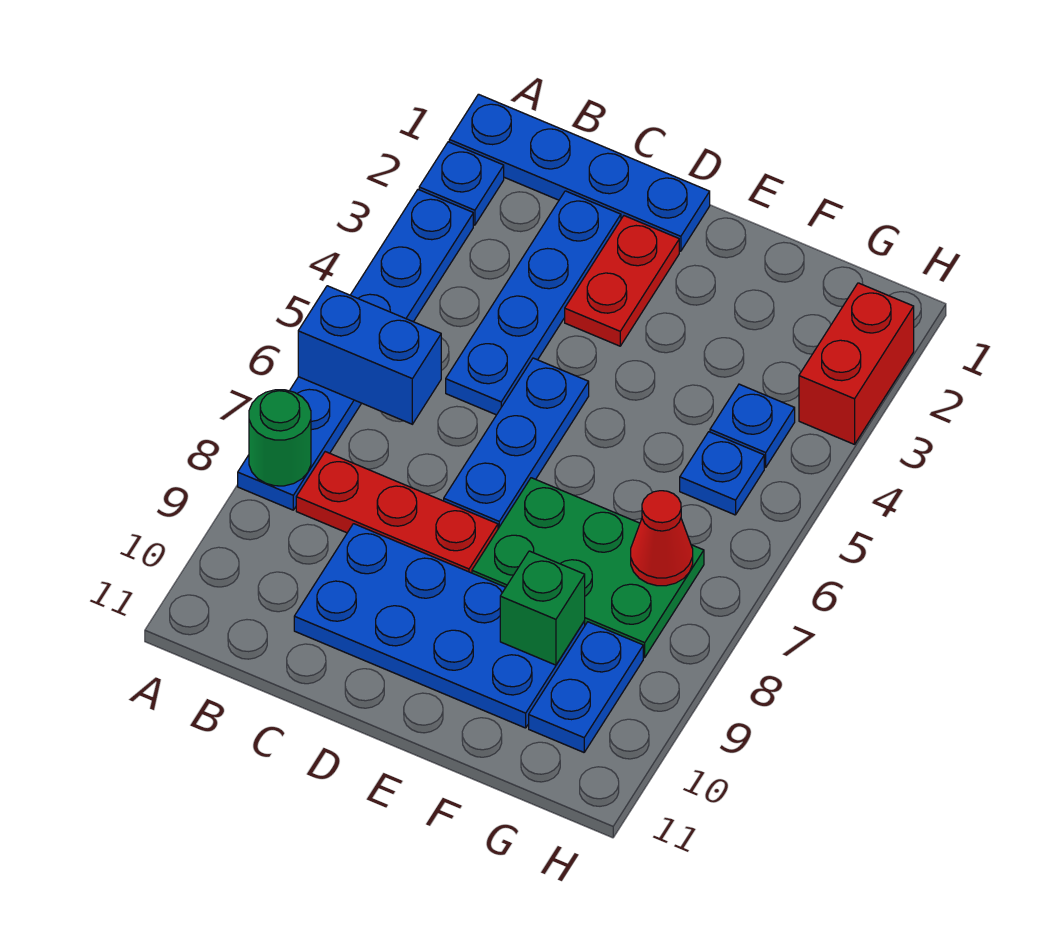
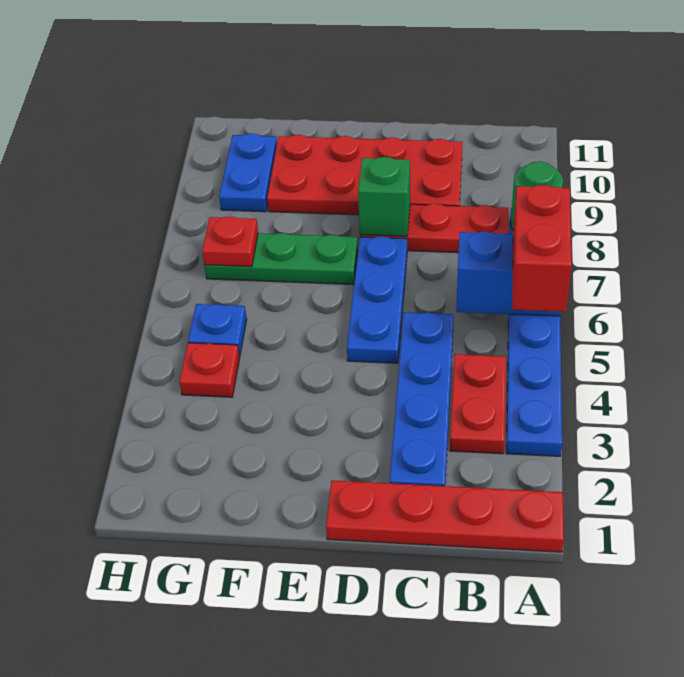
blue 1x4 plate [449,94,710,251] -> red 1x4 plate [326,480,564,552]
blue 1x1 plate [419,142,504,225] -> none
blue 2x4 plate [294,524,585,728] -> red 2x4 plate [267,135,463,215]
red 1x2 plate [565,216,679,346] -> red 1x2 plate moved to [450,354,506,454]
green 2x3 plate [472,478,704,657] -> green 1x3 plate [204,233,358,285]
green 1x1 brick [500,551,585,665] -> green 1x1 brick moved to [358,157,410,236]
blue 1x1 plate [710,384,795,467] -> red 1x1 plate [179,343,240,397]
red 1x1 cone [631,491,693,586] -> red 1x1 plate [202,216,258,267]
red 1x2 brick [799,283,914,444] -> red 1x2 brick moved to [512,185,572,312]

